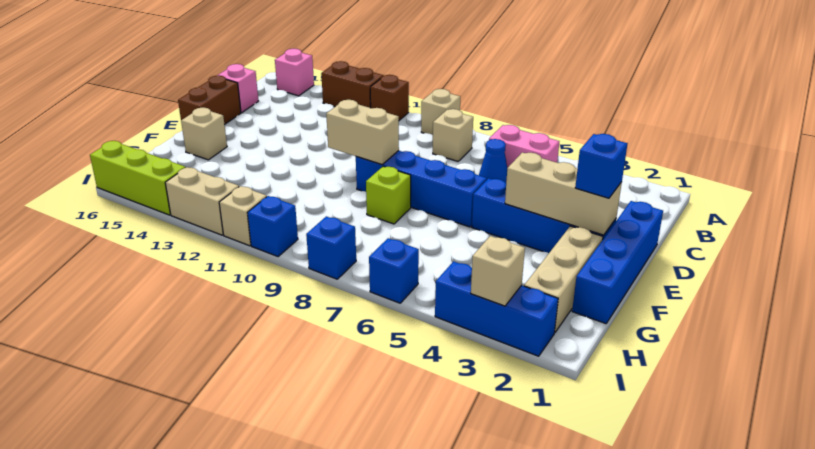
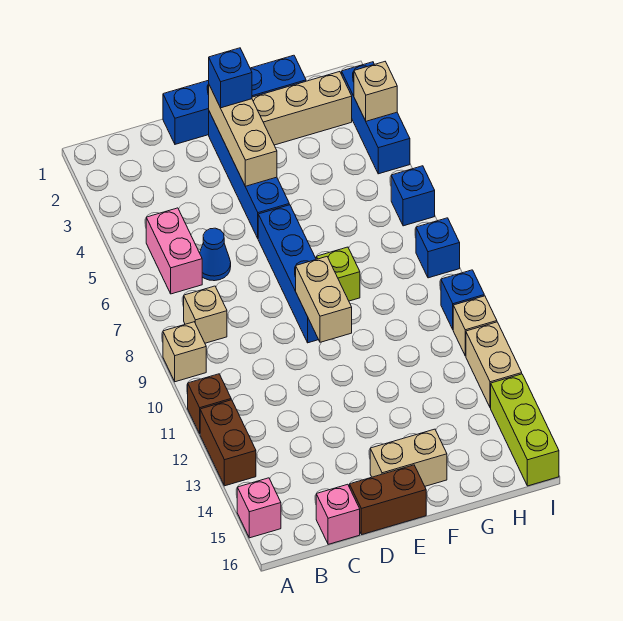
tan 1x1 brick [181,108,227,160] -> tan 1x2 brick [370,429,447,486]

